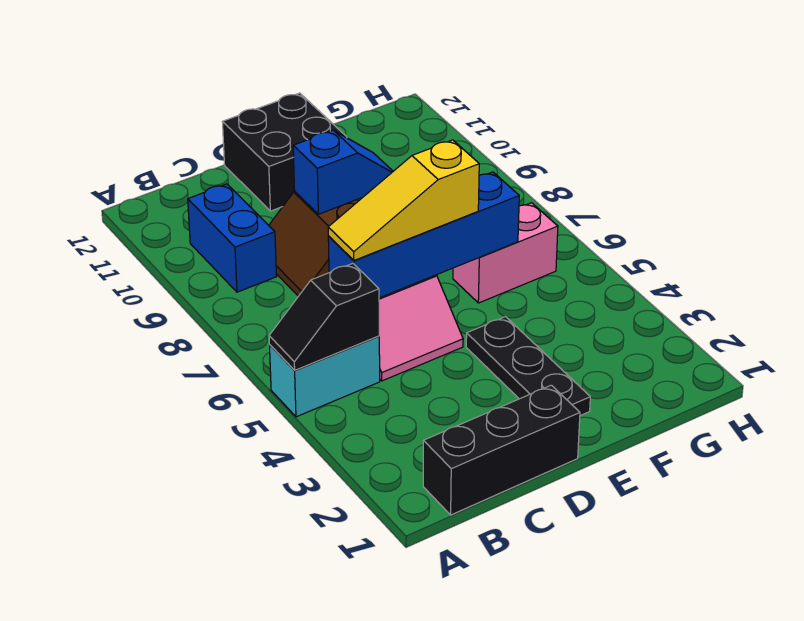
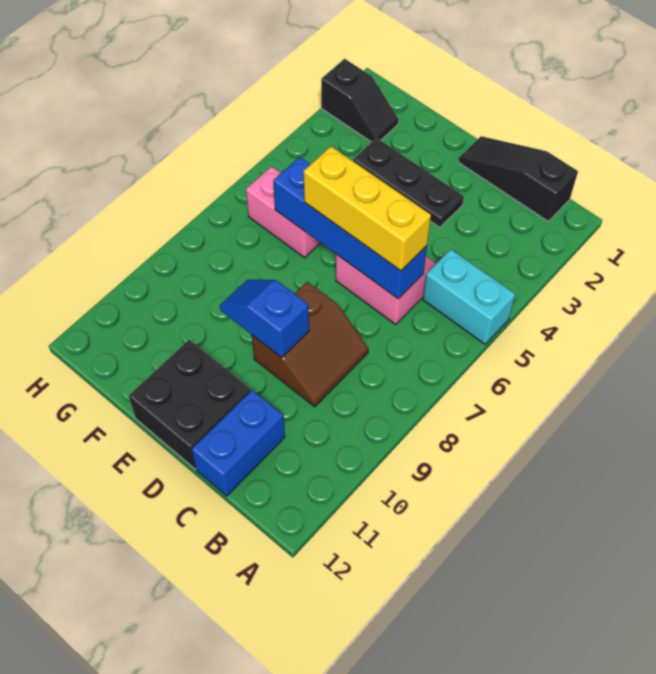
black 1x2 slope [269,263,379,370] -> black 1x2 slope moved to [321,59,399,142]
black 1x3 brick [423,385,580,515] -> black 1x3 slope [459,136,578,222]
blue 1x2 brick [188,184,276,292] -> blue 1x2 brick moved to [192,390,285,496]
yellow 1x3 slope [328,140,479,260] -> yellow 1x3 brick [304,146,431,271]
black 1x3 plate [466,317,590,416] -> black 1x3 plate turned to [353,138,464,227]

